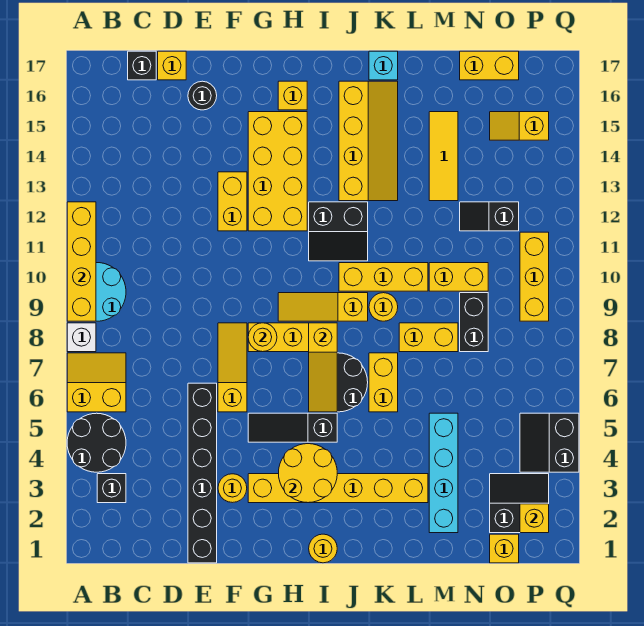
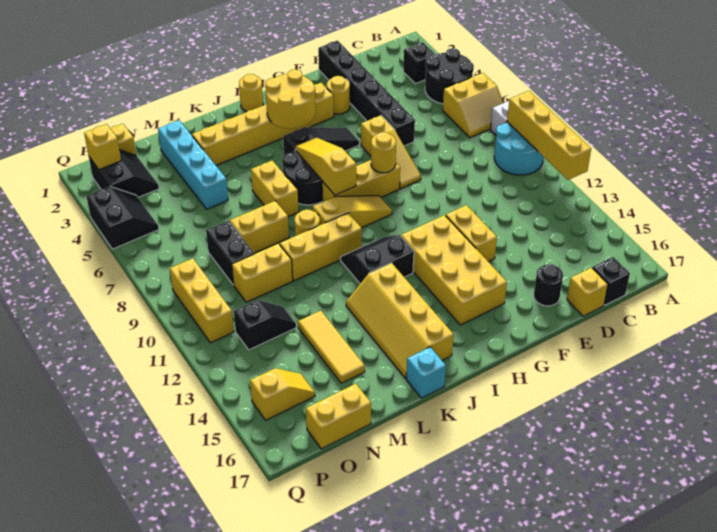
yellow 1x1 brick [278,81,307,110] -> none
black 2x2 slope [490,474,549,533] -> black 2x2 slope turned to [89,150,159,197]

